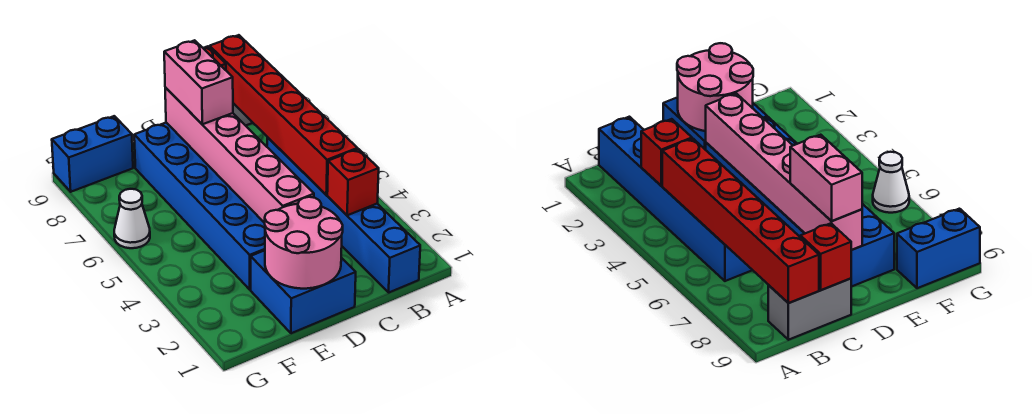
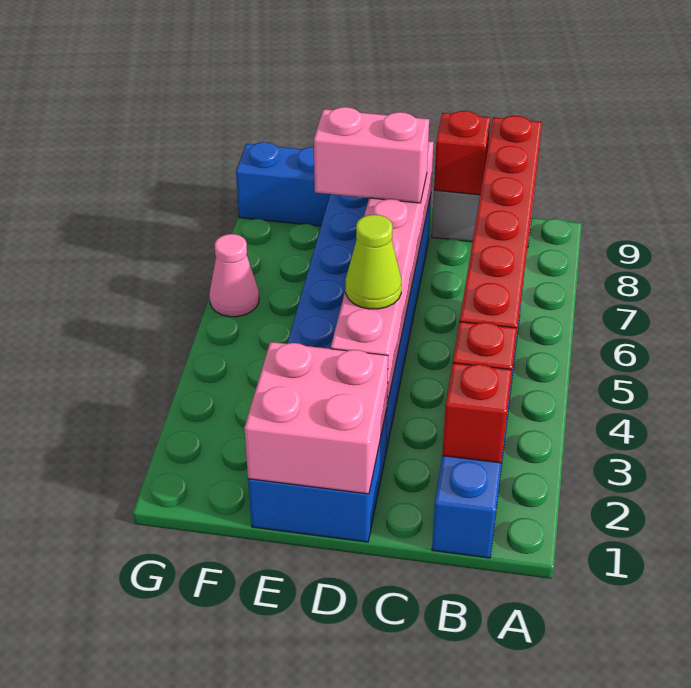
none -> red 1x1 brick [442,363,512,463]
pink 2x2 round brick [265,197,343,289] -> pink 2x2 brick [244,342,388,494]
none -> lime 1x1 cone [346,215,401,309]
pink 1x2 brick [164,40,233,124] -> pink 1x2 brick turned to [314,107,429,203]
white 1x1 cone [114,189,150,248] -> pink 1x1 cone [209,234,259,317]

